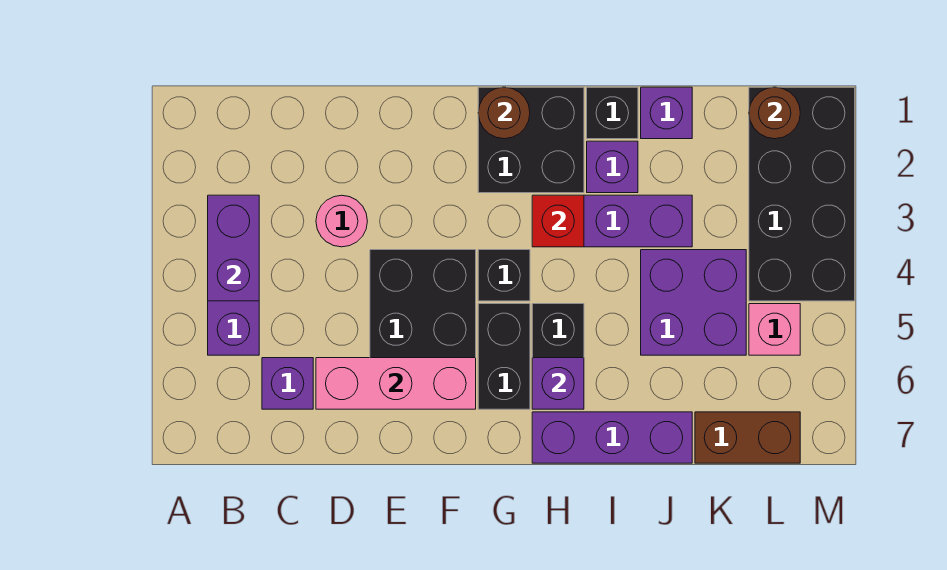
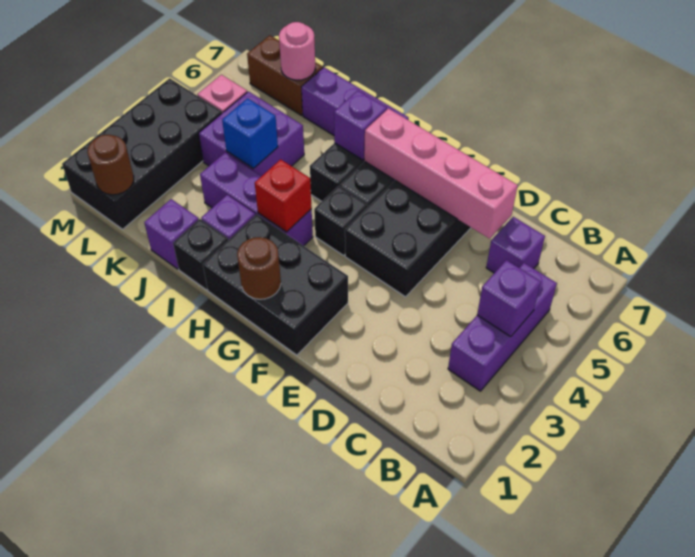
purple 1x2 brick [208,195,259,301] -> purple 1x1 brick [477,260,541,337]
pink 1x1 round brick [316,195,367,247] -> pink 1x1 round brick moved to [279,22,315,80]
pink 1x3 brick [316,358,476,409] -> pink 1x4 brick [364,109,518,239]
black 2x2 brick [478,87,584,193] -> black 2x3 brick [203,214,348,355]
none -> blue 1x1 brick [222,98,278,168]

